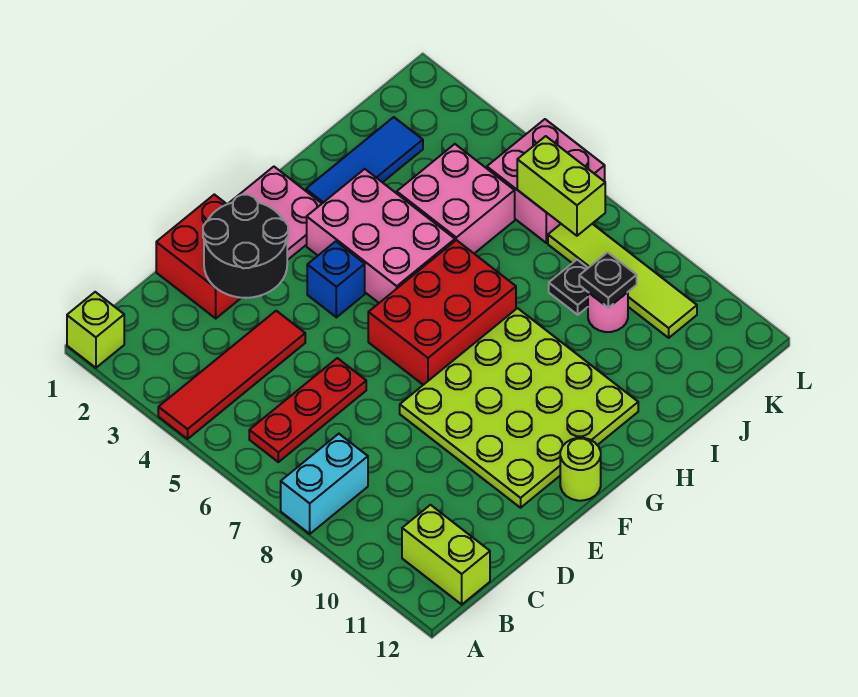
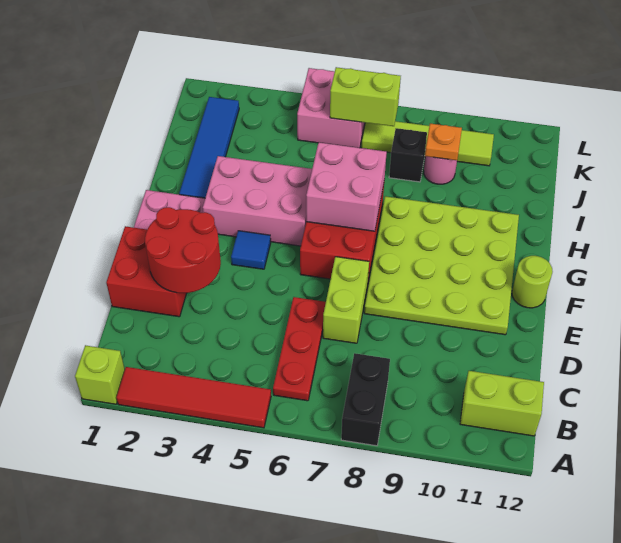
red 1x4 tile [158,311,305,439] -> red 1x4 tile turned to [116,367,271,428]
cyan 1x2 brick [281,434,368,534] -> black 1x2 brick [341,353,390,446]
black 2x2 round brick [203,195,288,298] -> red 2x2 round brick [145,207,221,293]
none -> lime 1x2 brick [323,257,369,343]
blue 1x1 brick [307,241,365,317] -> blue 1x1 tile [231,231,271,269]
blue 1x3 tile [306,117,423,203] -> blue 1x4 tile [179,97,239,198]
pink 2x2 brick [397,144,515,253] -> pink 2x2 brick moved to [306,142,387,231]
black 1x1 plate [549,260,588,315] -> black 1x1 brick [389,128,427,182]
black 1x1 plate [579,252,637,308] -> orange 1x1 plate [425,124,462,160]

